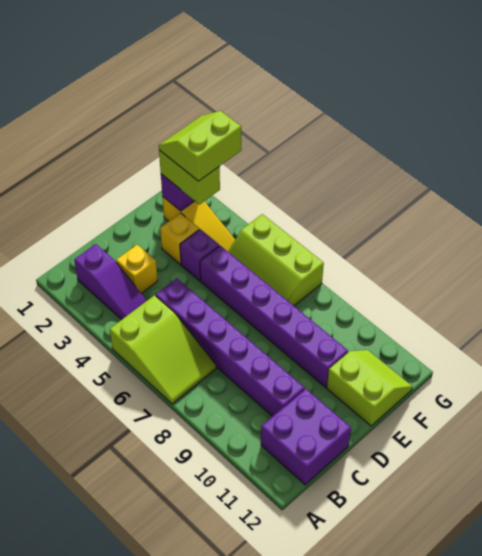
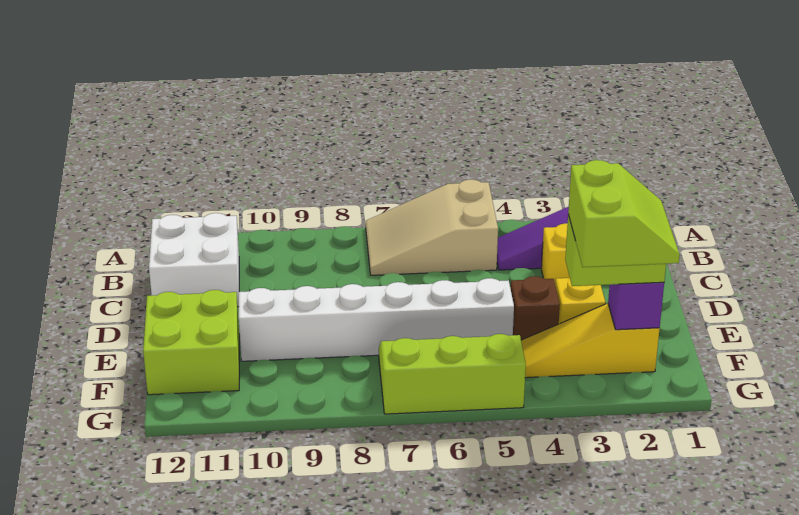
lime 2x3 slope [110,295,216,404] -> tan 2x3 slope [366,180,498,275]
purple 2x2 brick [261,389,351,485] -> white 2x2 brick [149,213,239,307]
purple 1x6 brick [156,279,304,416] -> none
purple 1x1 brick [180,229,219,281] -> brown 1x1 brick [511,276,560,340]
purple 1x6 brick [200,246,348,387] -> white 1x6 brick [239,278,514,361]
lime 2x2 slope [327,350,413,426] -> lime 2x2 brick [143,290,239,395]

